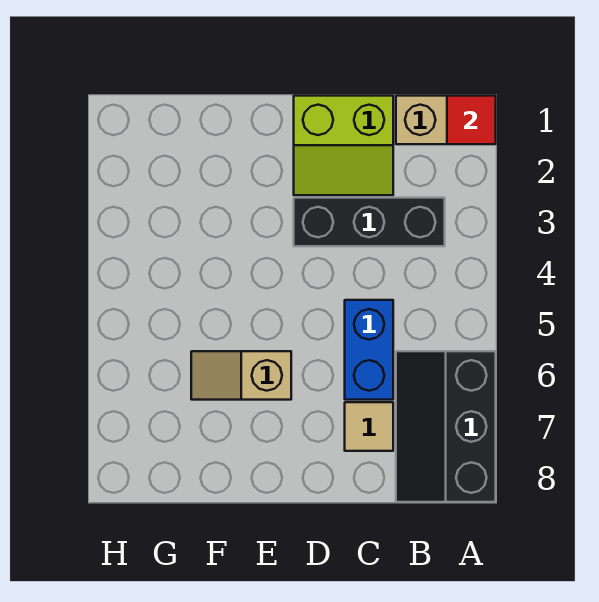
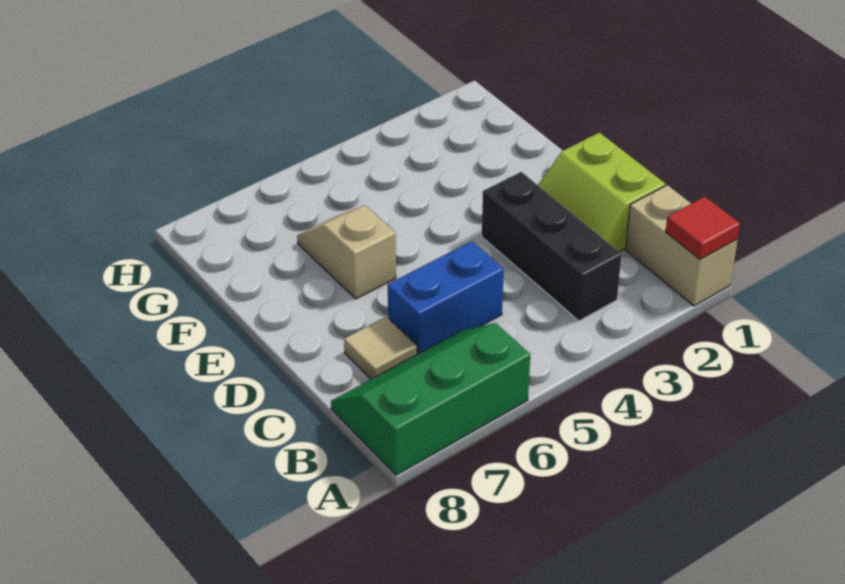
black 2x3 slope [396,351,496,502] -> green 2x3 slope [331,323,530,475]

